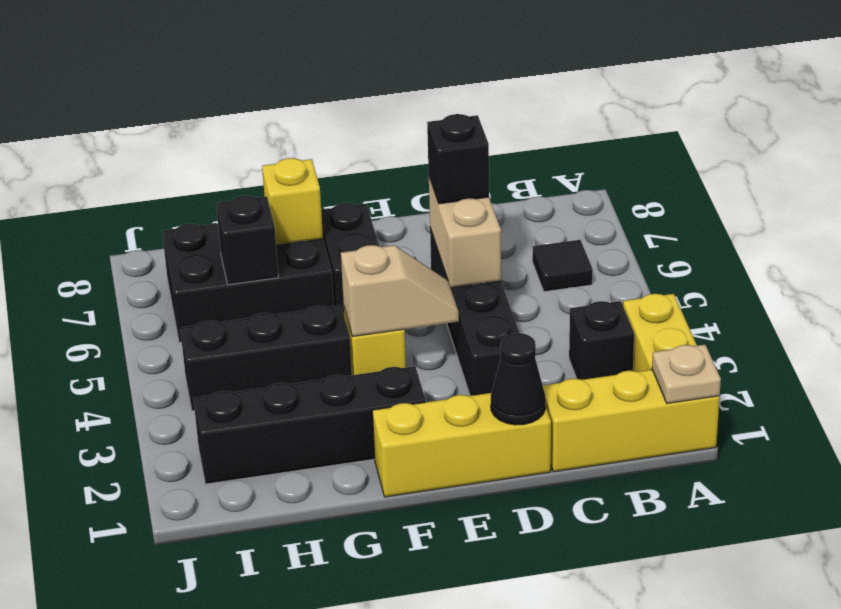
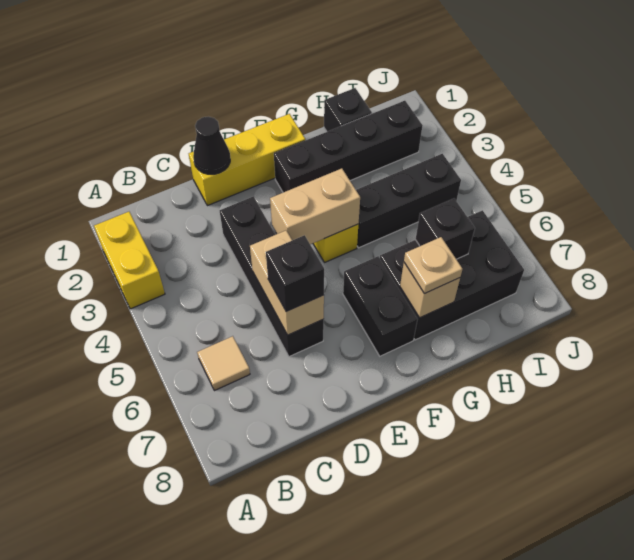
yellow 1x3 brick [543,370,720,472] -> none
tan 1x1 plate [652,345,721,403] -> tan 1x1 plate moved to [404,237,462,294]
black 1x1 brick [569,301,634,380] -> black 1x1 brick moved to [324,88,372,132]
black 1x1 tile [532,240,593,292] -> tan 1x1 tile [197,336,250,391]
tan 1x2 slope [341,245,459,337] -> tan 1x2 brick [270,168,360,244]
yellow 1x1 brick [262,158,323,245] -> tan 1x1 brick [400,263,460,318]

